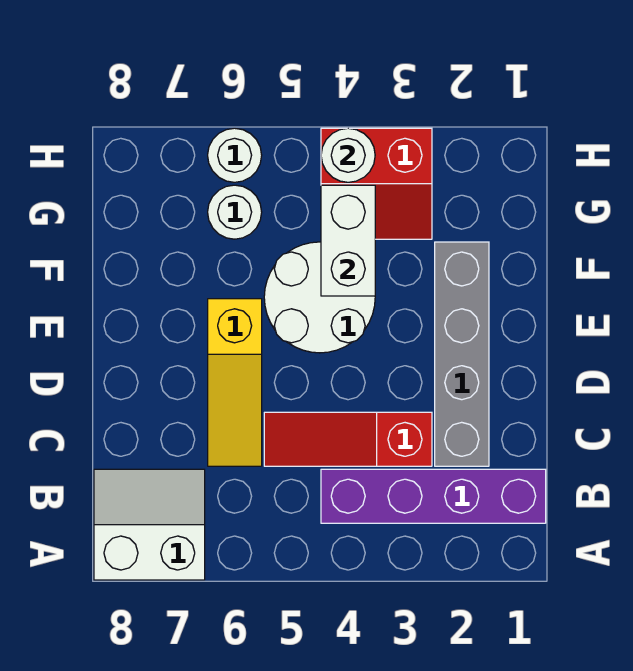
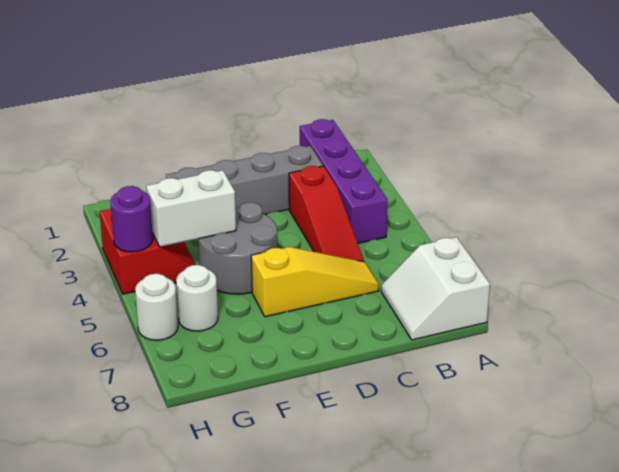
white 2x2 round brick [264,242,375,353] -> grey 2x2 round brick [198,202,277,294]
white 1x1 round brick [321,128,375,182] -> purple 1x1 round brick [110,186,153,252]

